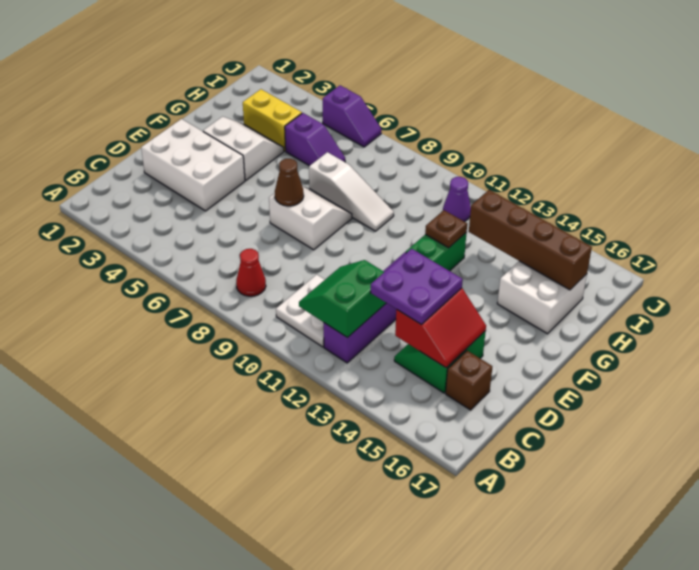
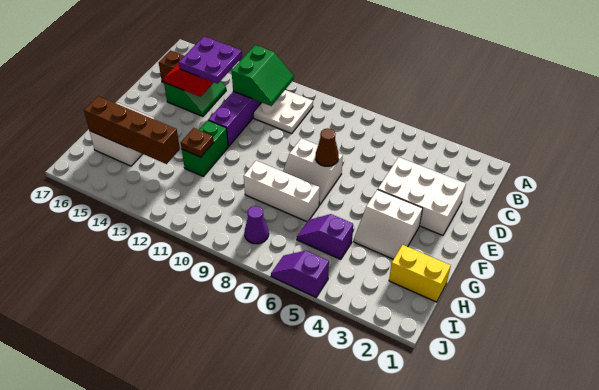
red 1x1 cone [236,249,266,296] -> none
white 1x3 slope [309,152,394,231] -> white 1x3 brick [244,161,320,222]
yellow 1x2 brick [243,89,302,151] -> yellow 1x2 brick moved to [389,245,451,302]
purple 1x1 cone [443,177,471,222] -> purple 1x1 cone moved to [244,206,269,244]

